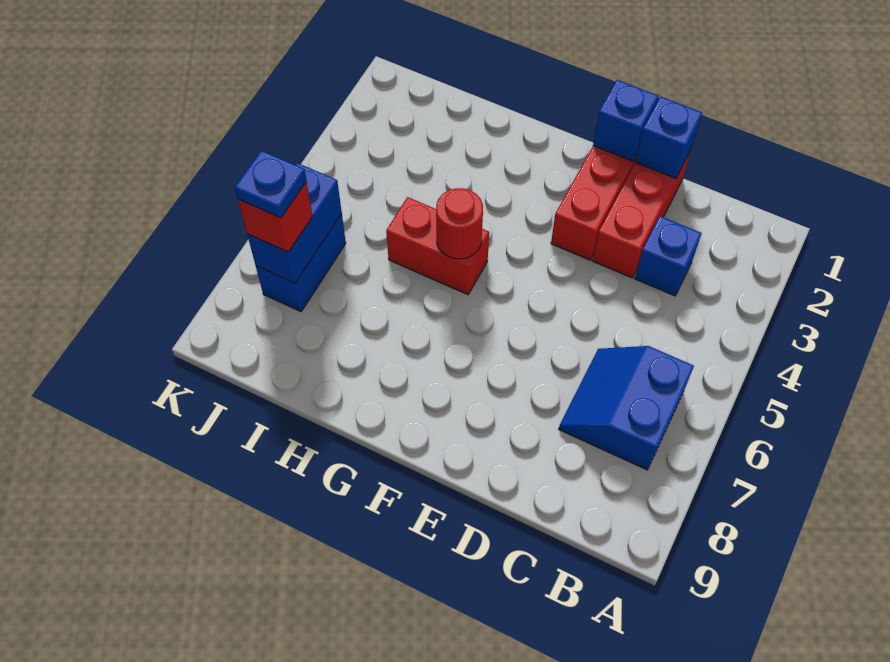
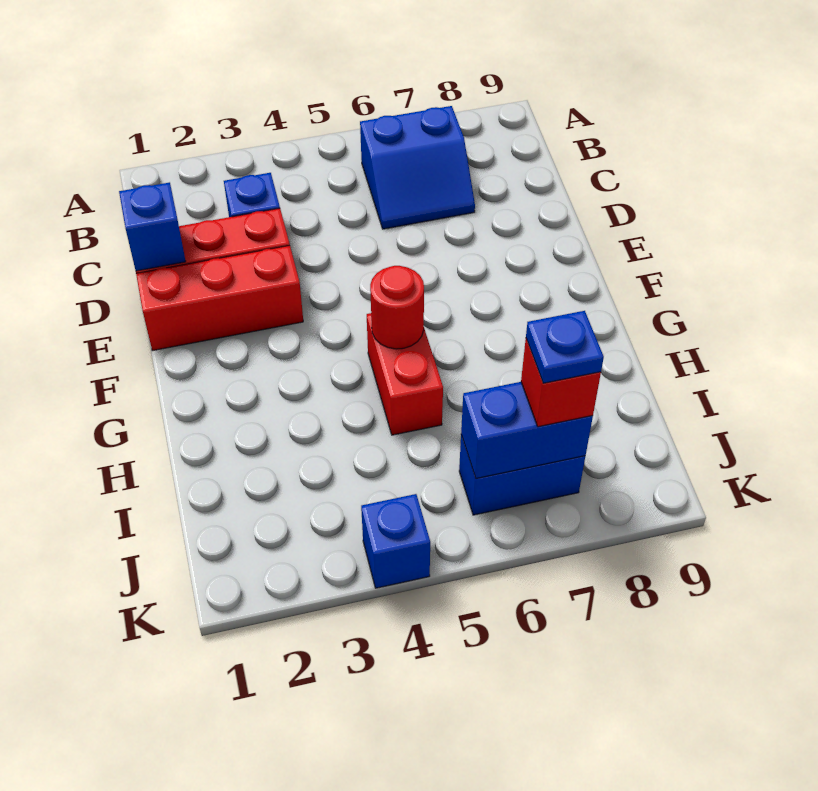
blue 1x1 brick [593,80,658,161] -> blue 1x1 brick moved to [361,494,430,588]

